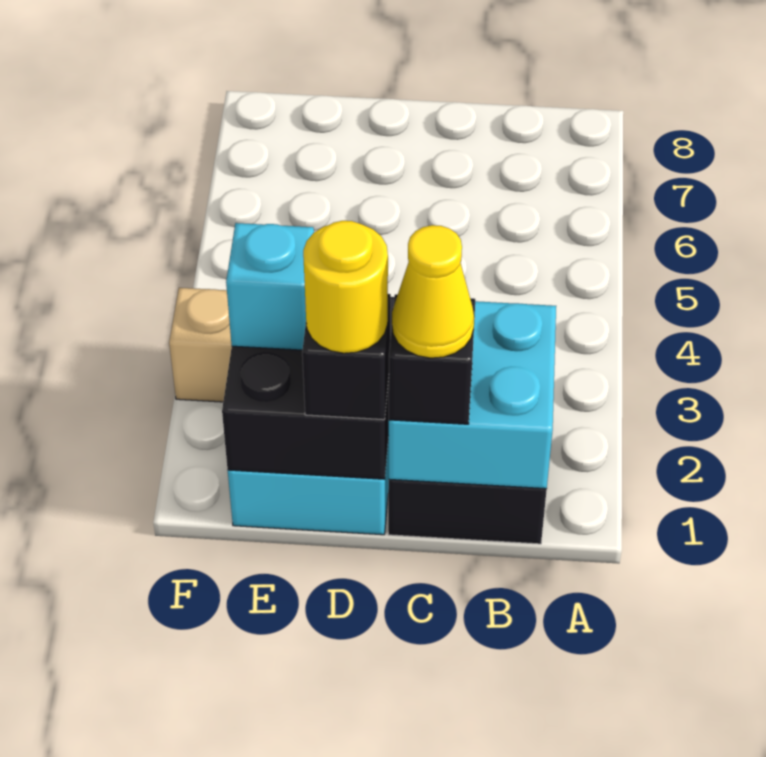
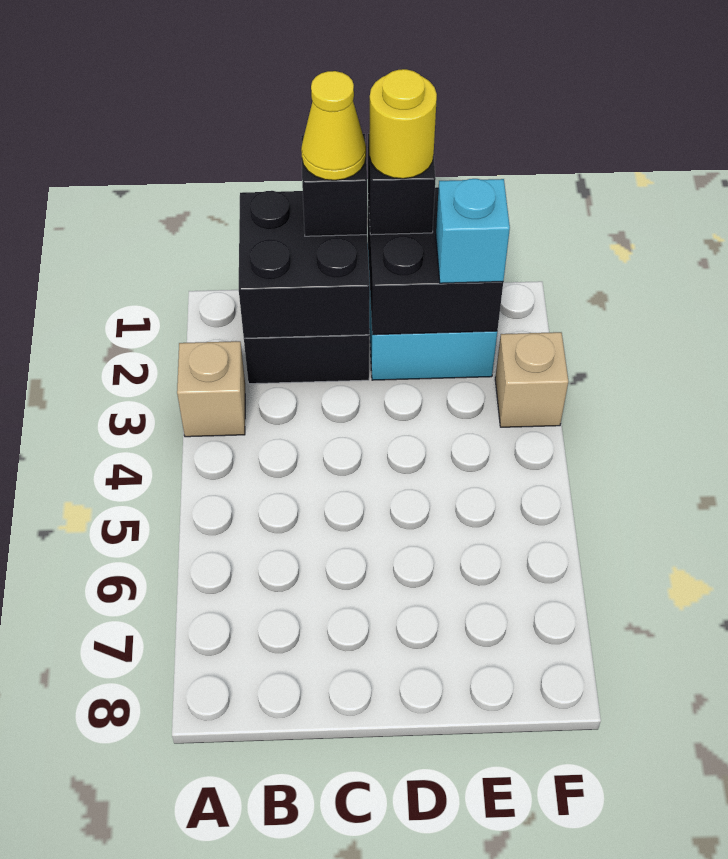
none -> tan 1x1 brick [177,341,245,437]
cyan 2x2 brick [388,301,556,489] -> black 2x2 brick [239,191,370,338]

